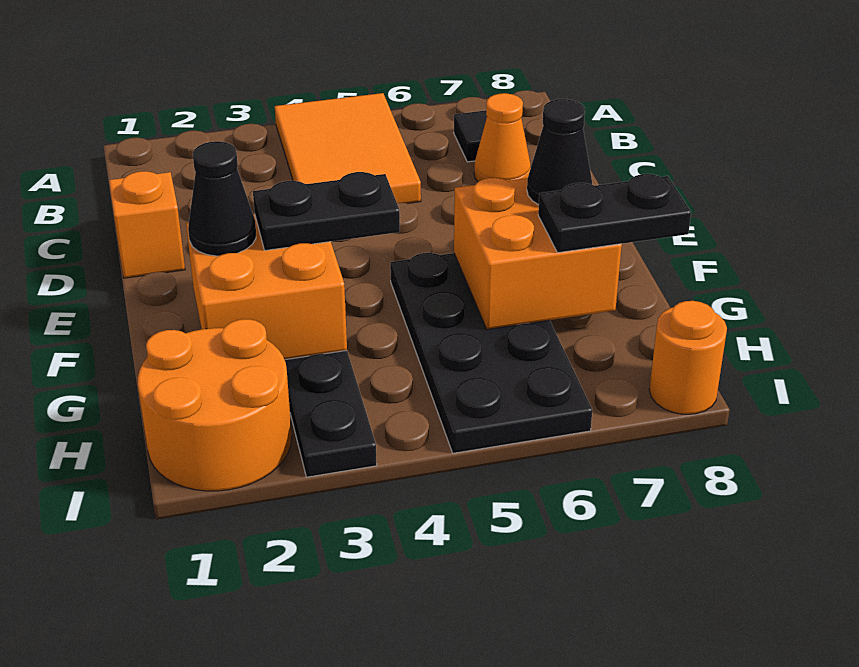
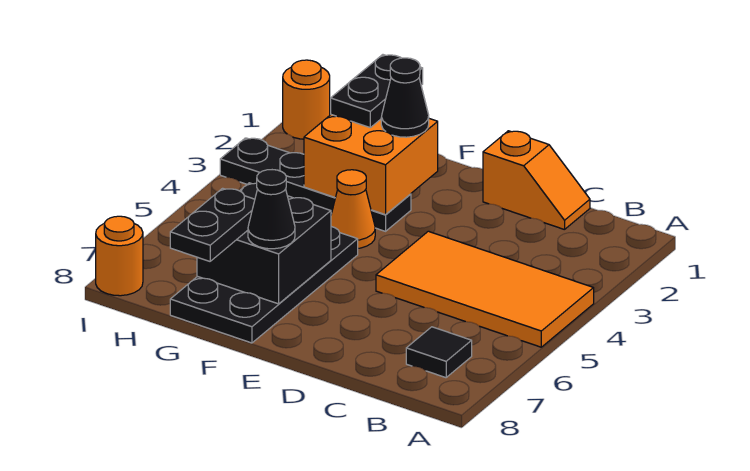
orange 2x3 tile [275,93,421,204] -> orange 2x4 tile [376,231,594,347]
orange 1x1 cone [474,93,531,182] -> orange 1x1 cone moved to [331,170,375,248]
black 1x2 plate [253,172,400,250] -> black 1x2 plate moved to [331,55,423,127]
black 2x4 plate [390,253,592,453] -> black 2x4 plate turned to [170,227,358,343]
orange 2x2 brick [454,178,622,330] -> black 2x2 brick [197,183,331,304]
orange 2x2 round brick [138,319,292,491] -> orange 1x1 round brick [283,60,330,139]

